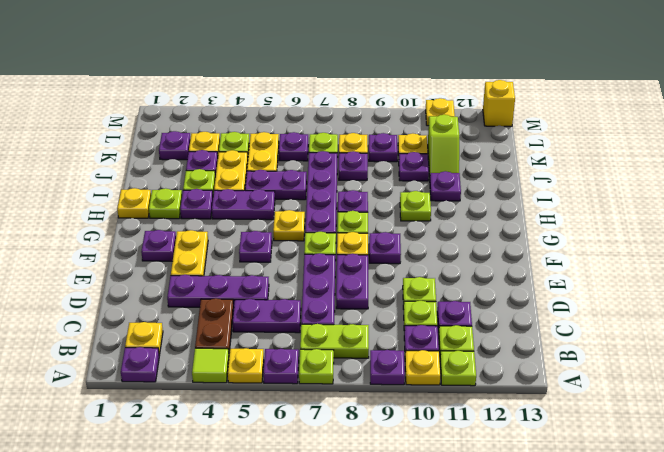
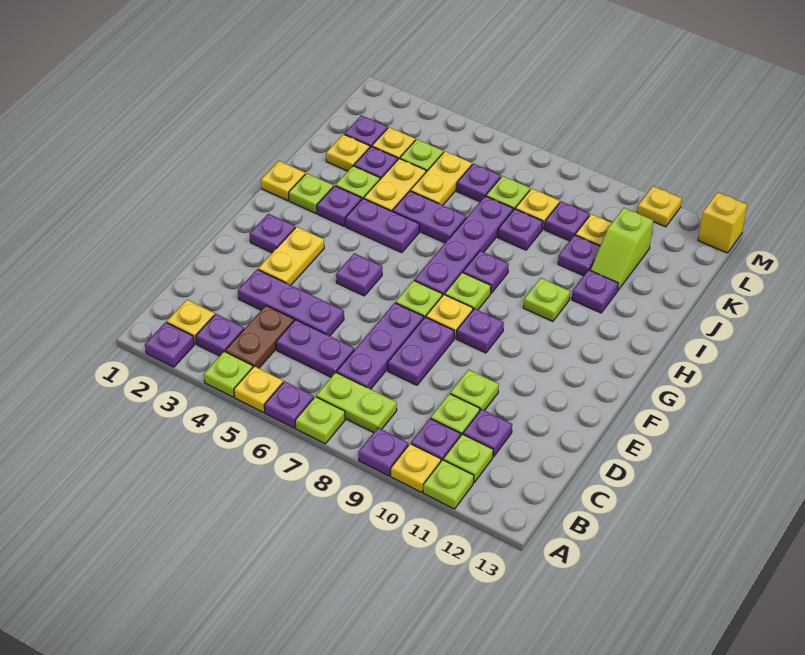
lime 1x1 tile [192,348,229,383] -> lime 1x1 plate [204,351,253,397]
none -> purple 1x1 plate [196,314,244,356]
yellow 1x1 plate [273,210,305,241] -> yellow 1x1 plate moved to [326,134,370,171]

